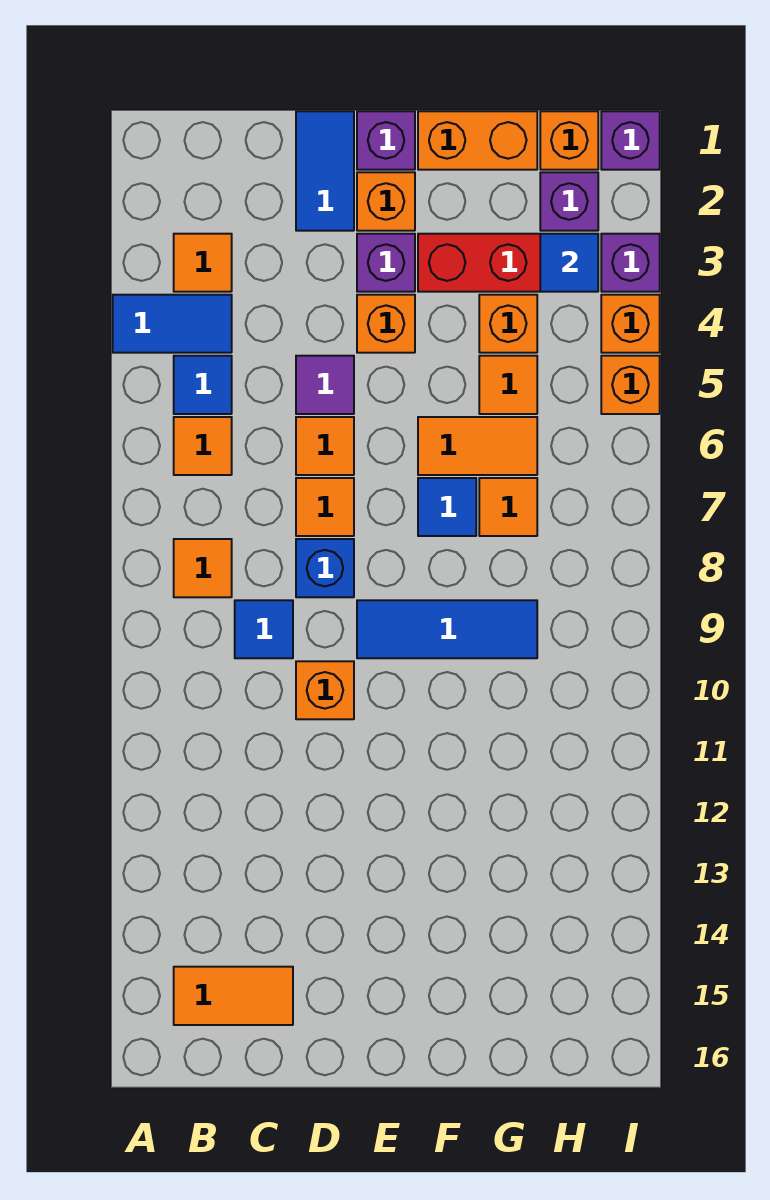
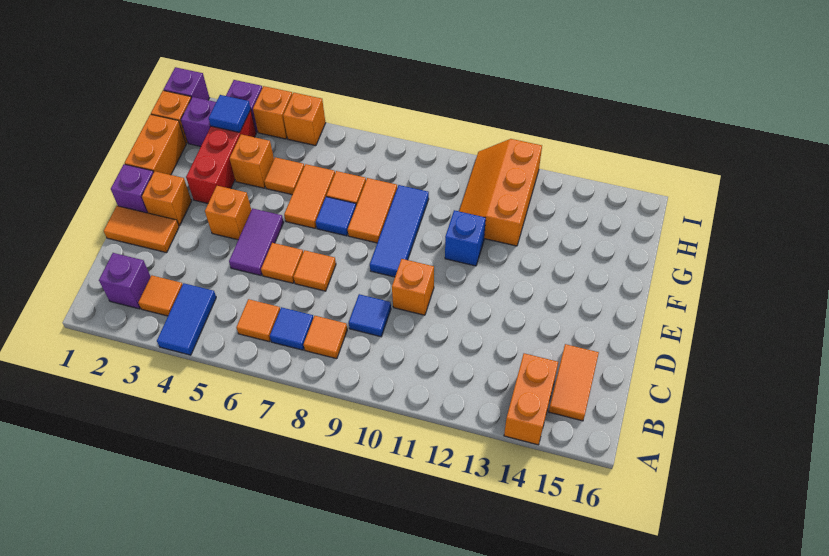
none -> orange 1x2 brick [504,353,558,445]
blue 1x1 tile [174,356,232,414] -> blue 1x1 tile moved to [270,307,313,350]
blue 1x2 tile [296,111,354,231] -> orange 1x2 tile [104,206,179,253]
purple 1x1 tile [296,356,354,414] -> purple 1x2 tile [229,208,284,275]
blue 1x1 brick [296,539,354,597] -> blue 1x1 brick moved to [445,210,486,266]
purple 1x1 brick [357,234,415,292] -> purple 1x1 brick moved to [99,253,151,309]
none -> orange 1x2 tile [348,178,397,243]
none -> orange 2x3 slope [459,139,542,246]

